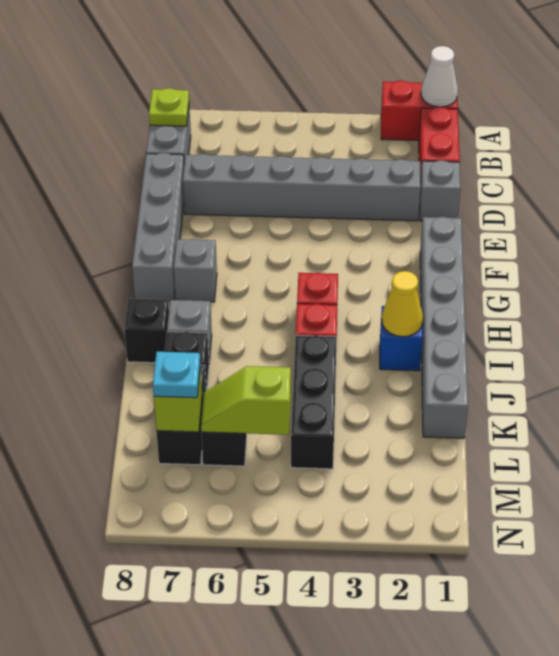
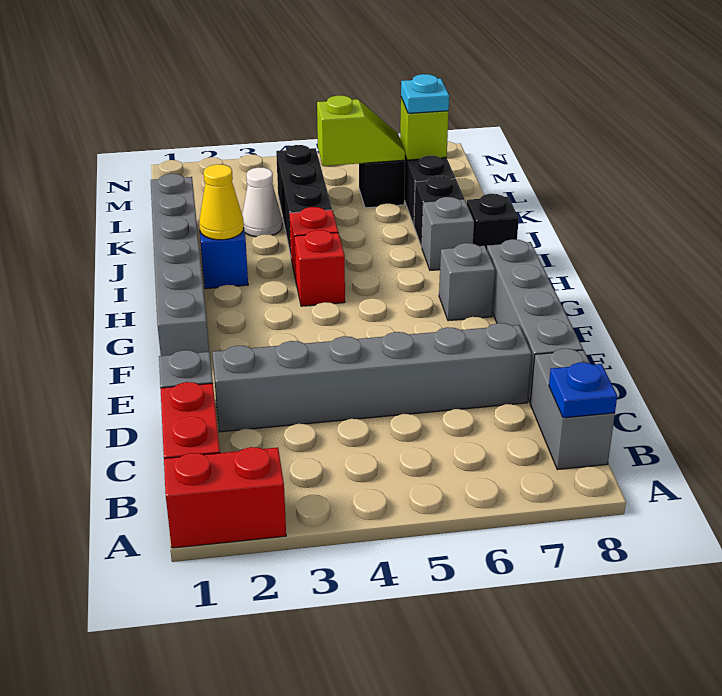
white 1x1 cone [421,46,458,107] -> white 1x1 cone moved to [242,167,282,237]
lime 1x1 plate [149,88,189,126] -> blue 1x1 plate [549,362,617,418]

